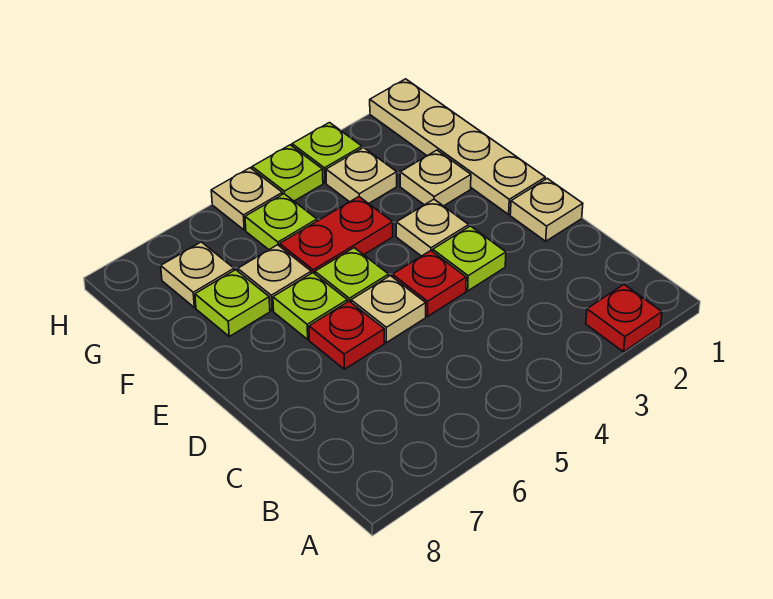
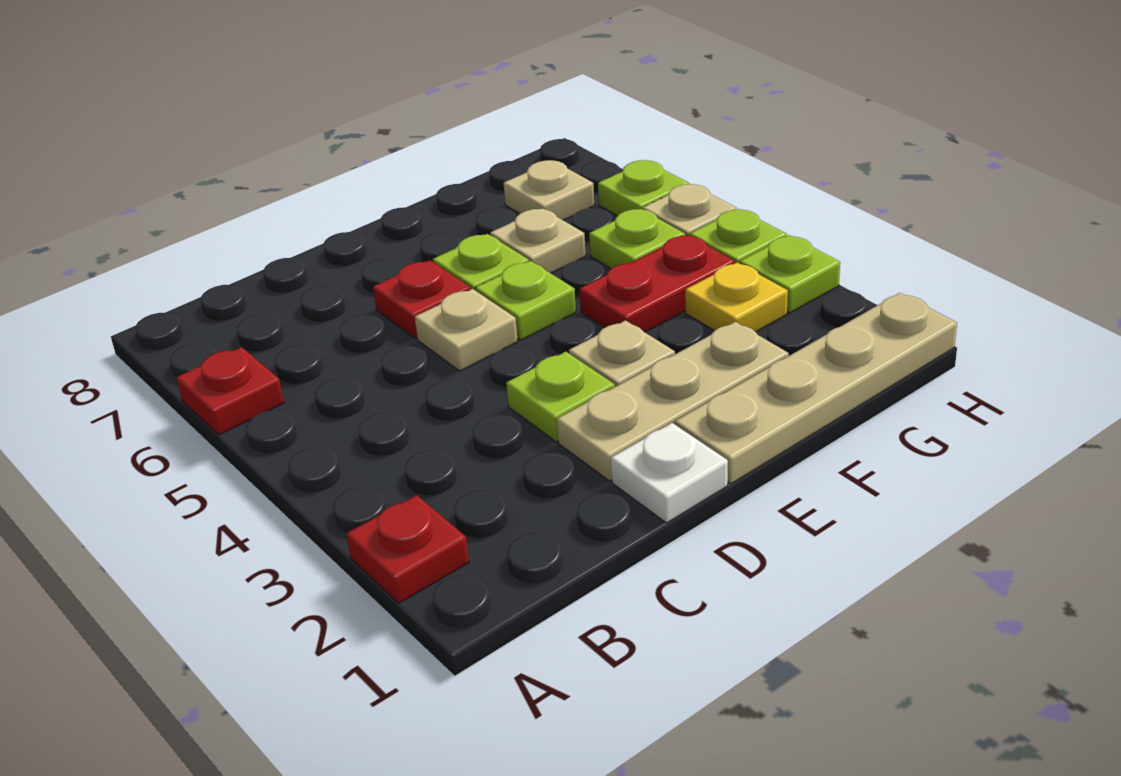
tan 1x1 plate [510,178,583,241] -> white 1x1 plate [611,423,728,523]
red 1x1 plate [392,251,466,316] -> red 1x1 plate moved to [176,347,284,435]
tan 1x1 plate [400,150,471,206] -> tan 1x3 plate [557,322,789,481]
red 1x2 plate [280,197,393,274] -> red 1x2 plate turned to [580,235,735,332]
lime 1x1 plate [195,270,270,336] -> lime 1x1 plate moved to [598,160,689,216]
tan 1x1 plate [326,147,397,204] -> yellow 1x1 plate [685,262,788,332]

